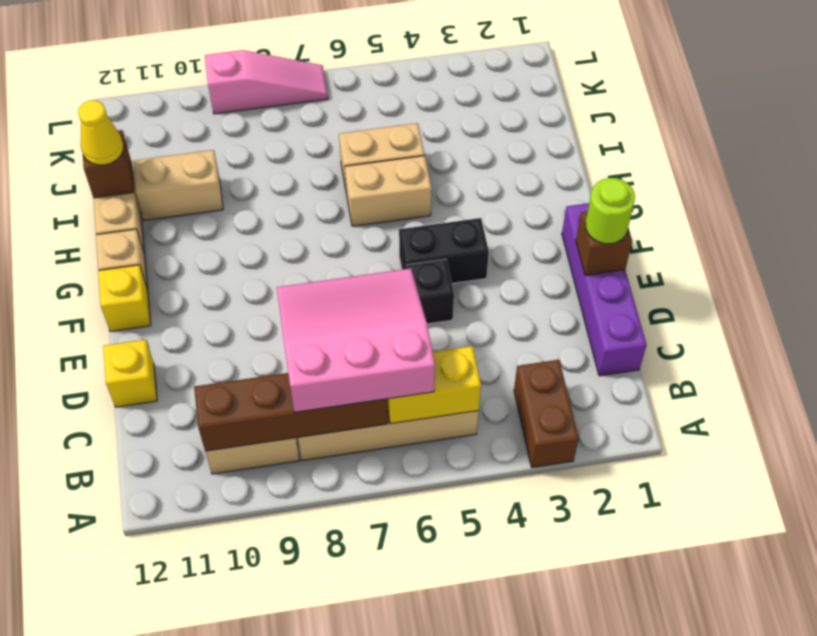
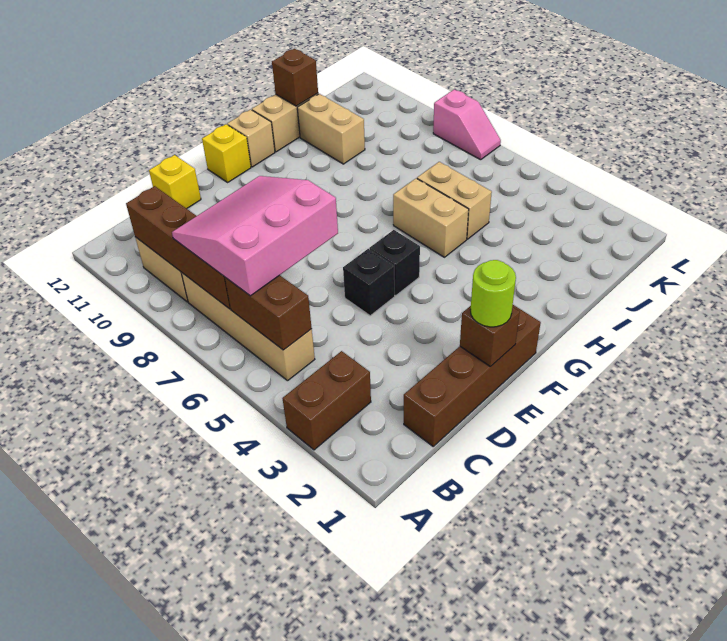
yellow 1x2 brick [387,346,481,424] -> brown 1x2 brick [225,275,312,350]
pink 3x3 slope [277,268,435,412] -> pink 3x3 slope turned to [172,176,338,296]
purple 1x4 brick [562,203,647,376] -> brown 1x4 brick [404,305,541,446]
black 1x2 brick [399,218,489,283] -> black 1x1 brick [369,230,420,296]
yellow 1x1 cone [78,100,124,165] -> none
pink 1x3 slope [205,50,328,114] -> pink 1x2 slope [433,89,501,160]

